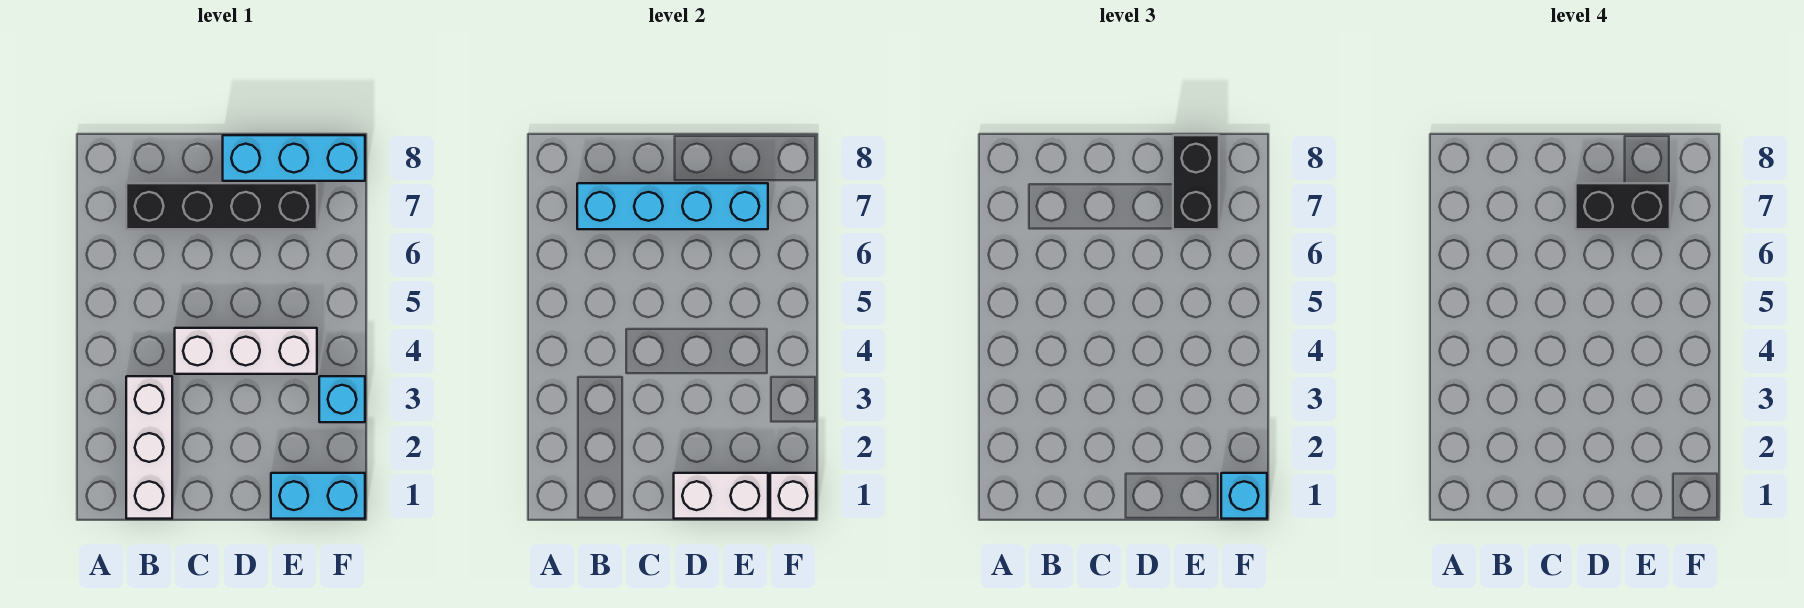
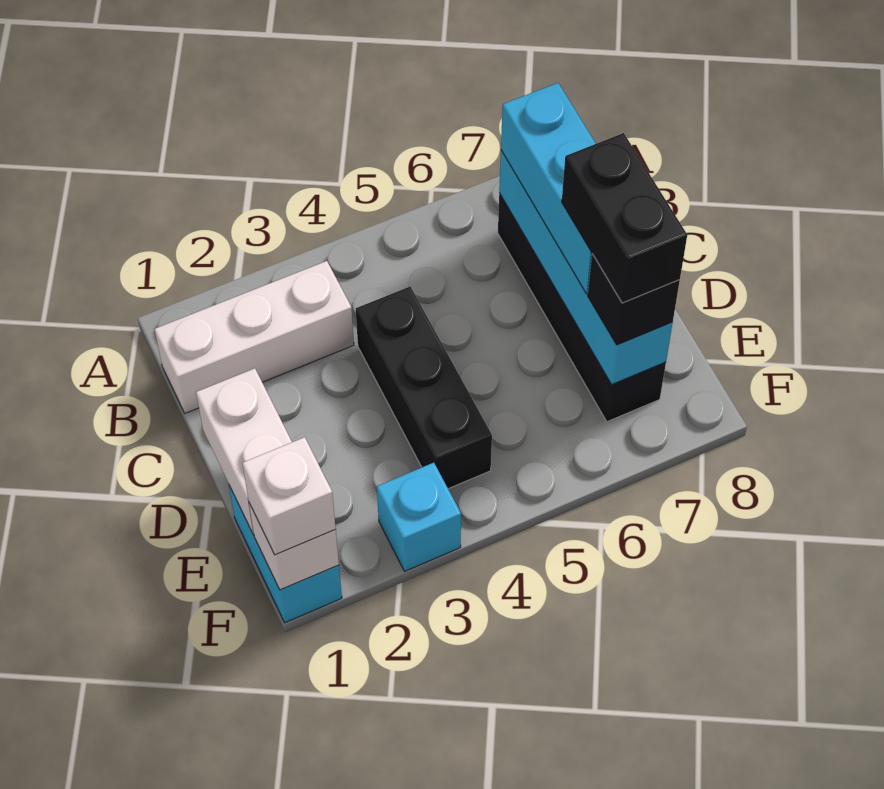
white 1x3 brick [175,328,317,374] -> black 1x3 brick [356,287,492,489]
cyan 1x3 brick [223,135,365,181] -> cyan 1x3 brick moved to [501,83,596,294]
black 1x2 brick [1173,135,1219,229] -> black 1x1 brick [588,254,680,345]
cyan 1x1 brick [1221,473,1267,519] -> white 1x1 brick [243,437,336,555]

